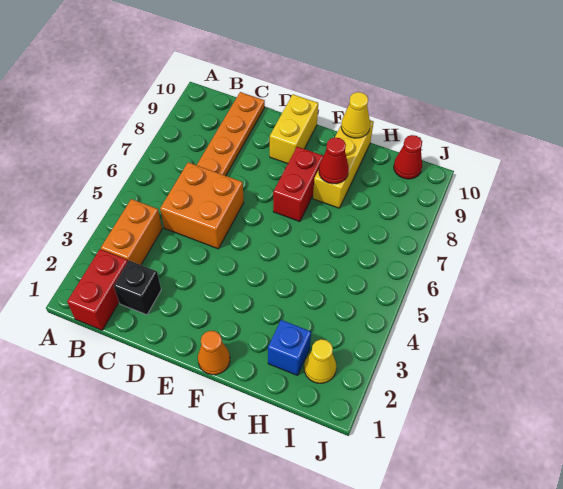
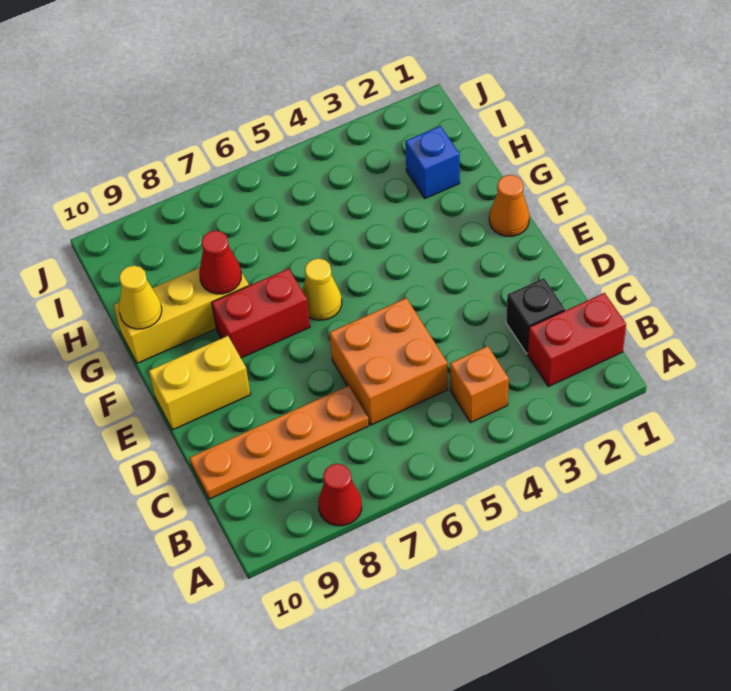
orange 1x2 brick [101,199,162,265] -> orange 1x1 brick [450,346,509,423]
yellow 1x1 cone [304,340,336,383] -> yellow 1x1 cone moved to [302,259,342,320]
red 1x1 cone [394,135,422,179] -> red 1x1 cone moved to [318,464,362,526]

